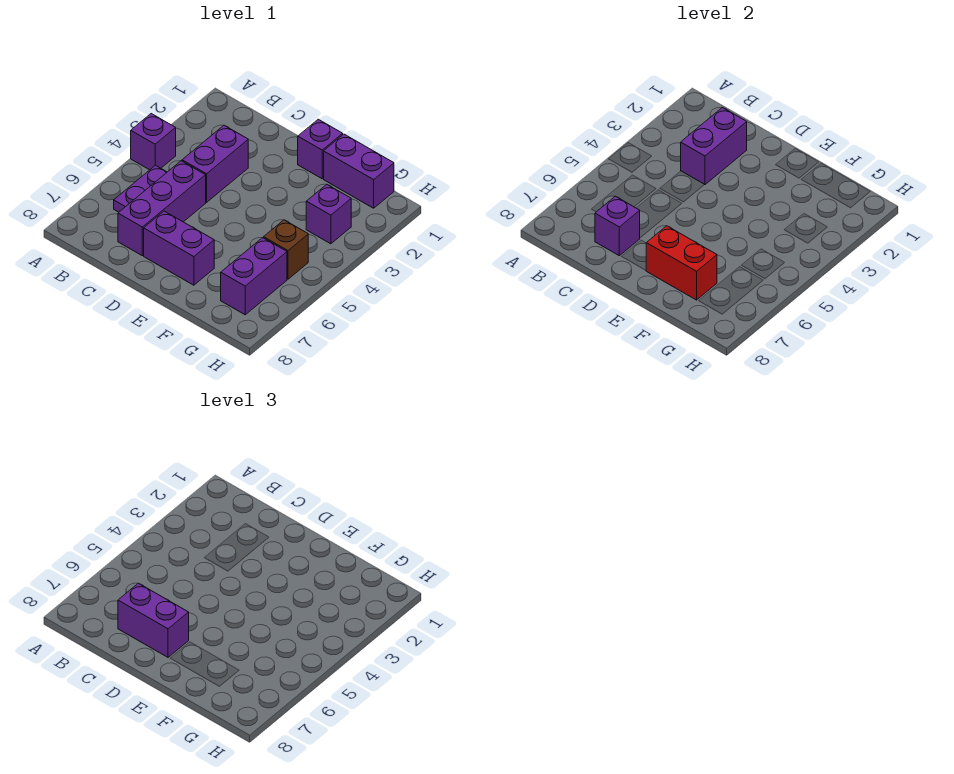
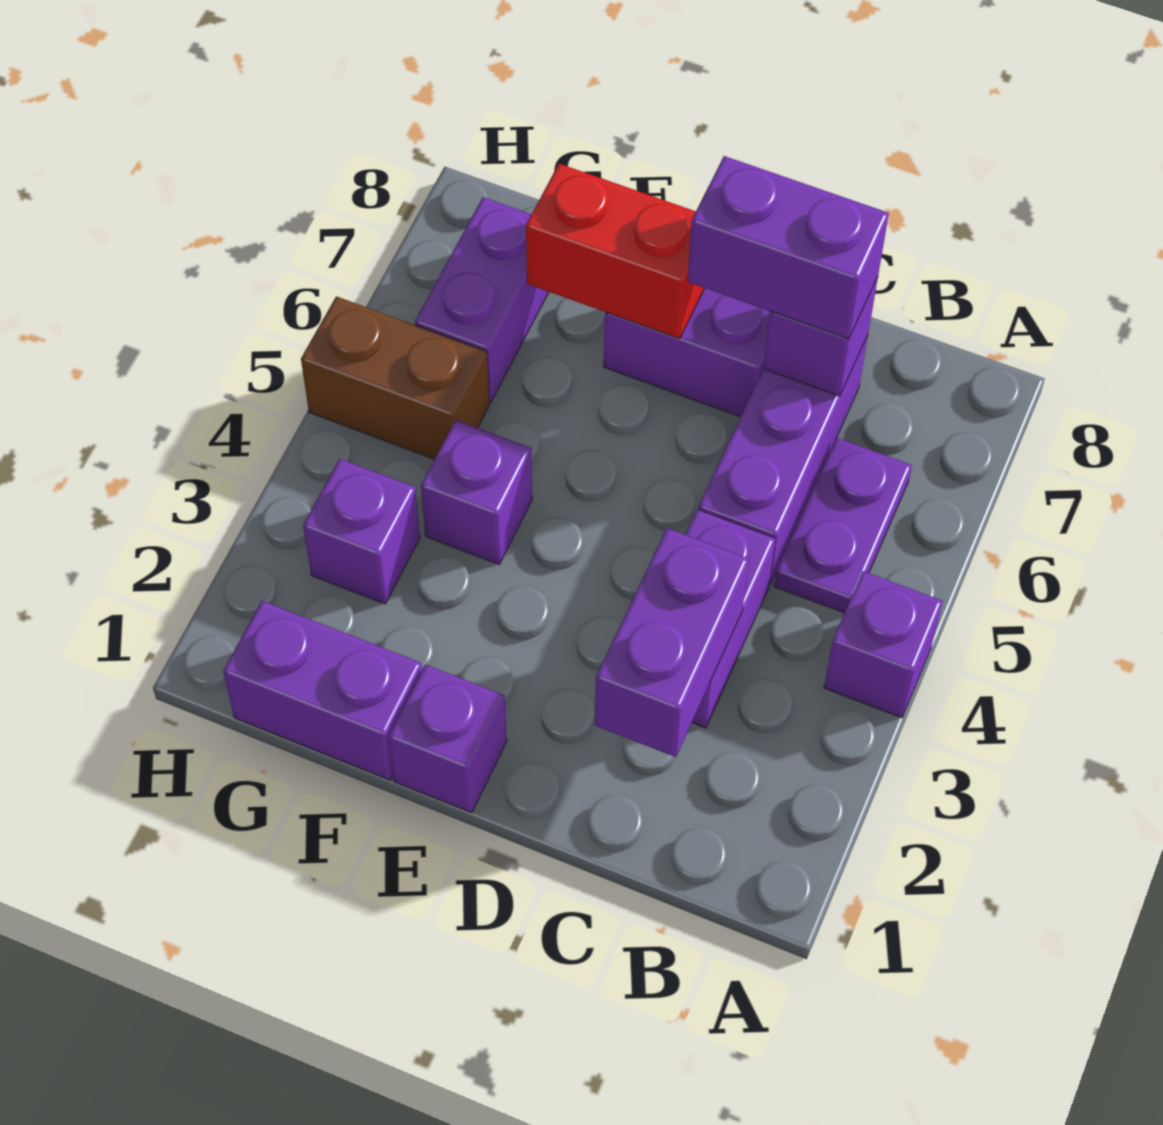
none -> purple 1x1 brick [421,420,532,564]
brown 1x1 brick [264,220,308,279] -> brown 1x2 brick [301,296,489,459]

